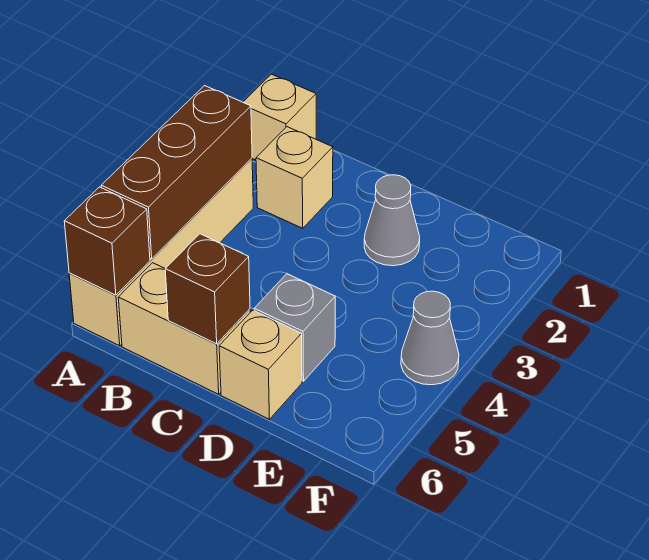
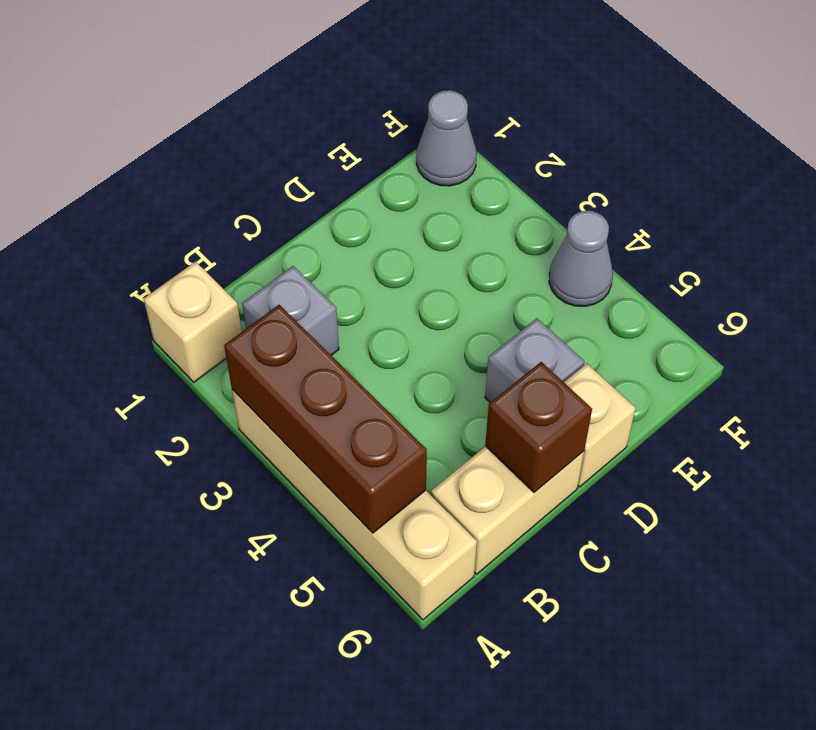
brown 1x1 brick [64,187,150,295] -> none
tan 1x1 brick [256,127,333,228] -> grey 1x1 brick [242,266,339,355]
grey 1x1 cone [364,175,420,266] -> grey 1x1 cone moved to [416,90,477,186]

